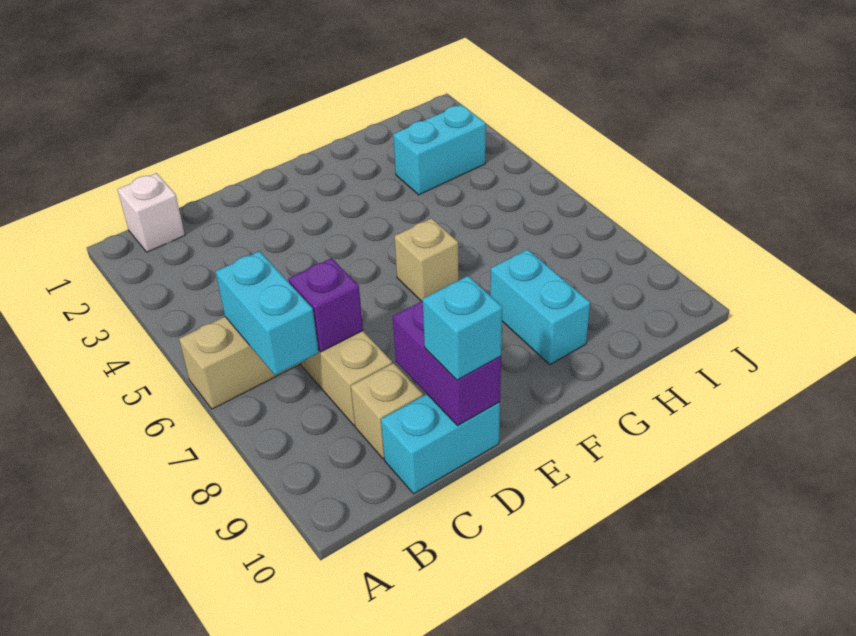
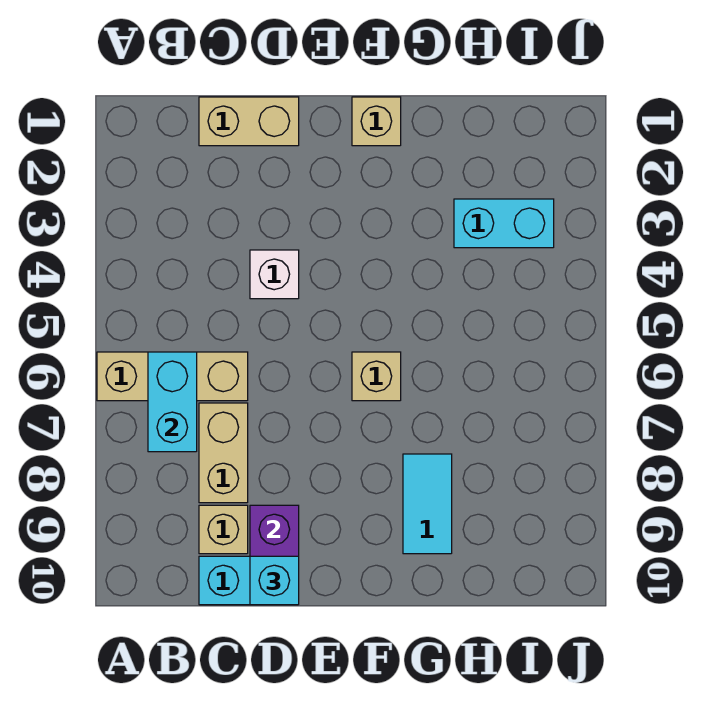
white 1x1 brick [118,173,185,252] -> white 1x1 brick moved to [250,250,299,299]
none -> tan 1x2 brick [199,97,299,146]
purple 1x1 brick [288,258,363,352] -> none
none -> tan 1x1 brick [352,97,401,146]
cyan 1x2 brick [490,249,590,364] -> cyan 1x2 tile [403,454,452,554]

